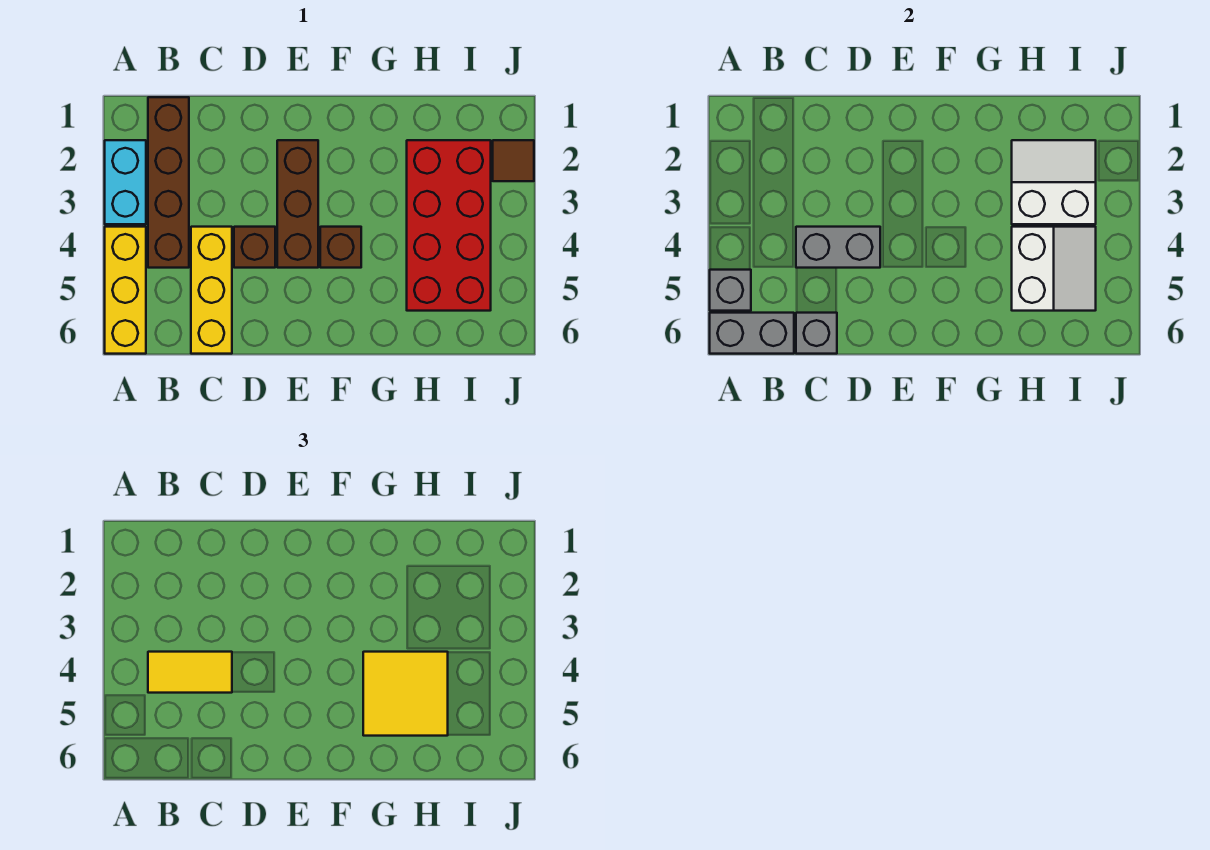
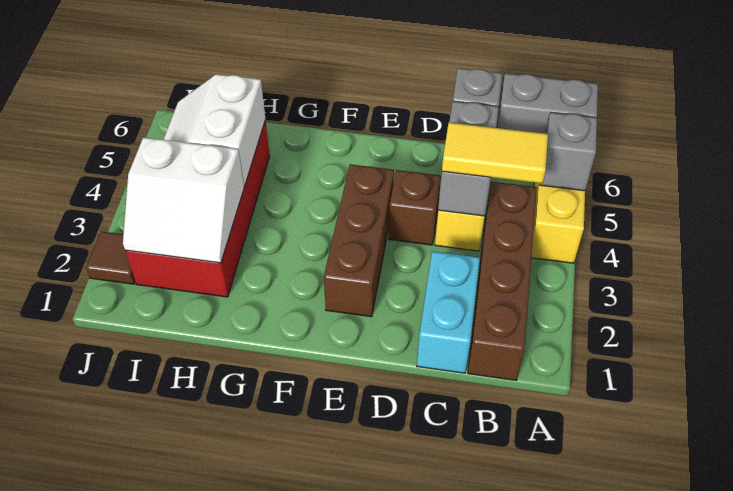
cyan 1x2 brick [105,140,146,224] -> cyan 1x2 brick moved to [417,251,480,373]
grey 1x2 brick [796,227,880,268] -> grey 1x2 brick turned to [438,101,499,216]
brown 1x1 brick [320,227,361,268] -> none
yellow 2x2 tile [363,652,448,736] -> none

